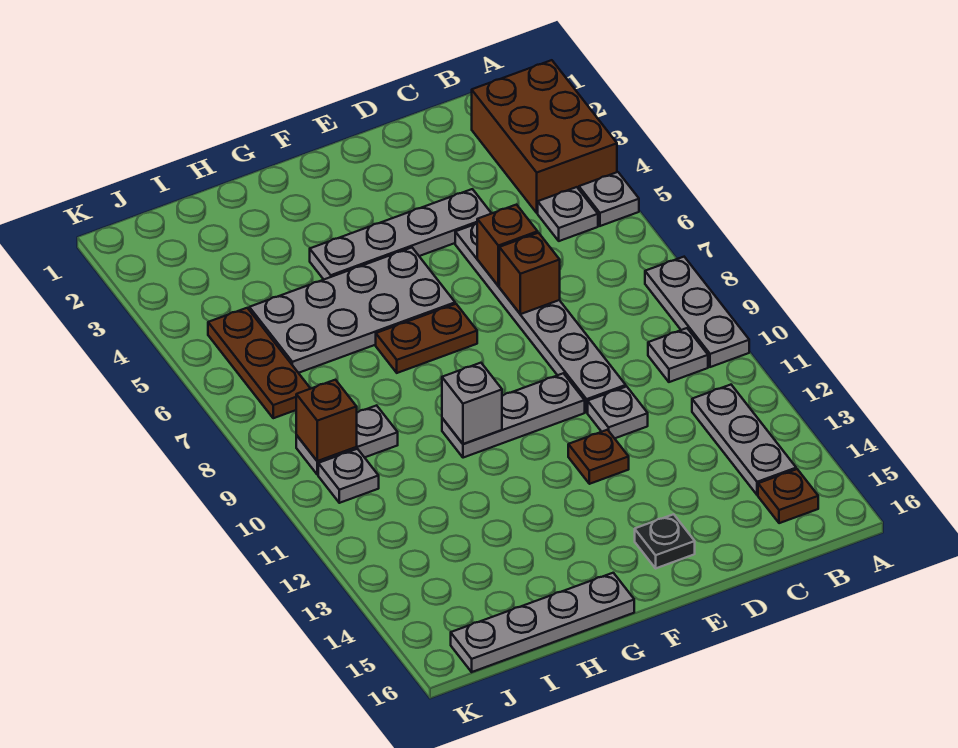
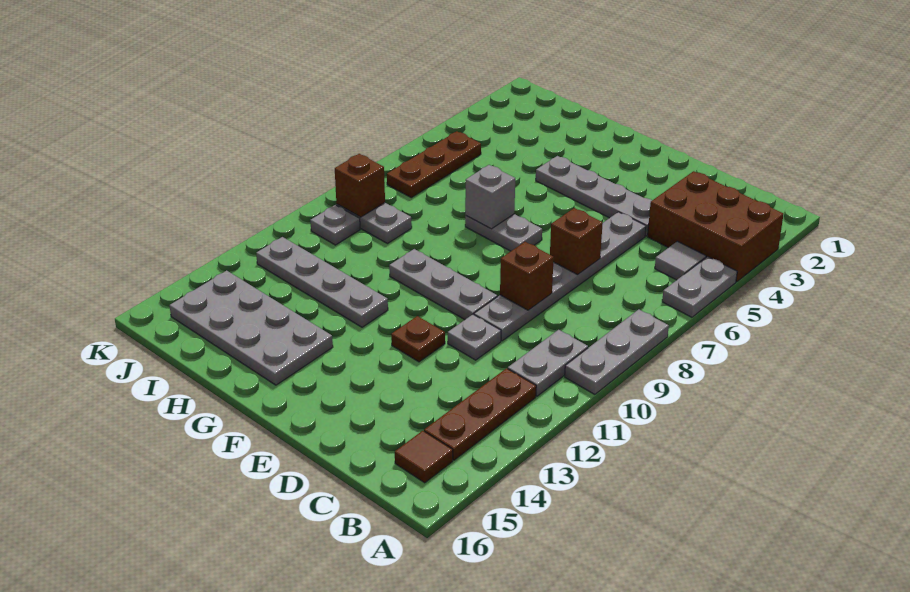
brown 2x3 brick [472,60,617,213] -> brown 2x3 brick turned to [648,171,783,282]
grey 1x1 plate [579,172,639,226] -> grey 1x2 plate [662,257,737,317]
grey 1x1 plate [538,187,598,241] -> grey 1x1 tile [655,241,706,280]
grey 1x1 plate [648,328,708,382] -> grey 1x2 plate [508,330,588,396]
grey 1x3 plate [692,385,796,495] -> brown 1x3 plate [424,368,536,460]
brown 1x1 plate [758,469,818,523] -> brown 1x1 tile [395,431,453,483]
brown 1x1 brick [477,205,538,286] -> brown 1x1 brick moved to [500,242,554,310]
black 1x1 plate [635,514,695,568] -> none
grey 2x4 plate [249,248,455,373] -> grey 2x4 plate moved to [170,271,333,385]
brown 1x2 plate [376,304,477,373] -> grey 1x2 plate [465,214,542,251]
grey 1x1 brick [442,363,502,444] -> grey 1x1 brick moved to [465,165,515,229]
grey 1x4 plate [451,573,634,672] -> grey 1x4 plate moved to [256,237,388,327]

